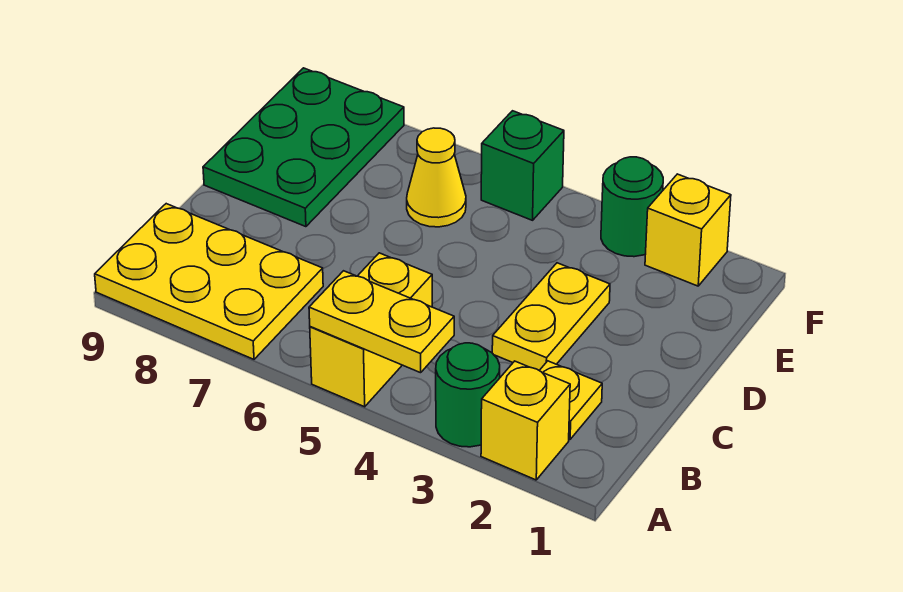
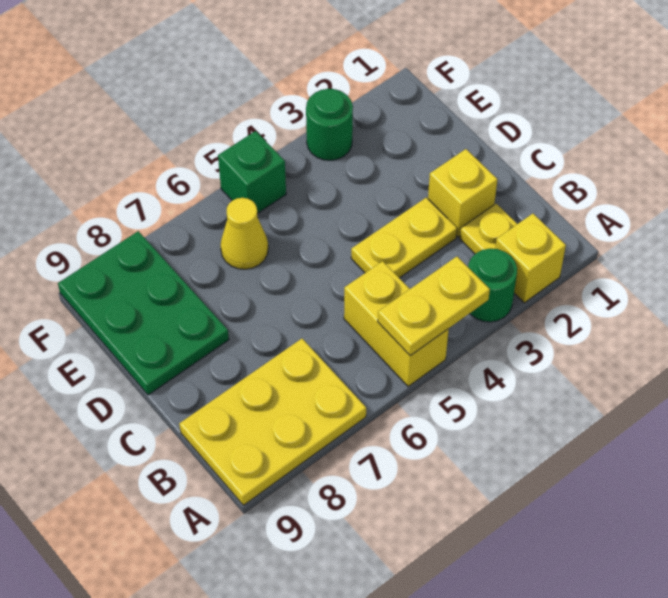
yellow 1x2 plate [492,263,610,370] -> yellow 1x2 plate turned to [351,197,457,278]
yellow 1x1 brick [645,174,731,286] -> yellow 1x1 brick moved to [428,149,498,237]

